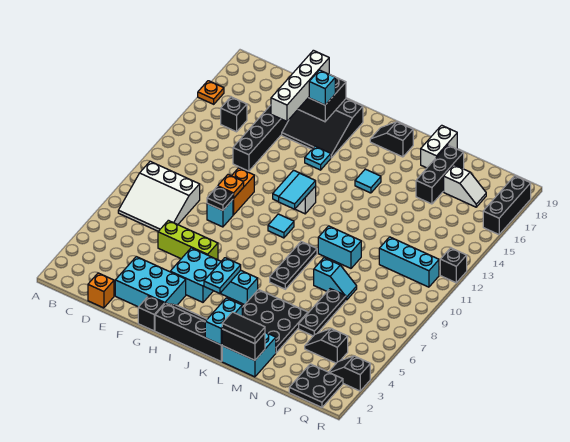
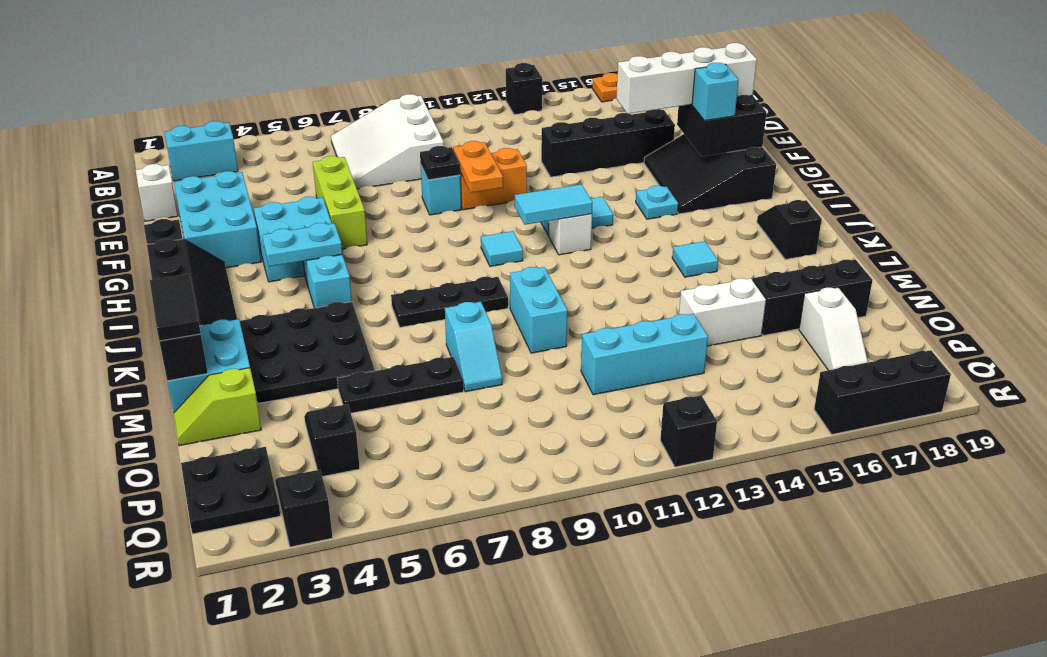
black 1x1 brick [221,97,247,132] -> black 1x1 brick moved to [506,63,542,115]
orange 1x1 brick [88,273,114,308] -> white 1x1 brick [136,164,178,221]
orange 1x1 plate [218,175,244,198] -> orange 1x2 plate [453,141,503,193]
cyan 1x2 brick [205,298,242,345] -> cyan 1x2 brick moved to [164,121,238,181]
white 1x2 brick [421,125,457,168] -> white 1x2 brick moved to [679,278,766,346]
none -> lime 1x2 slope [174,368,261,446]
cyan 1x3 brick [379,237,439,287] -> cyan 1x3 brick turned to [581,314,708,395]

